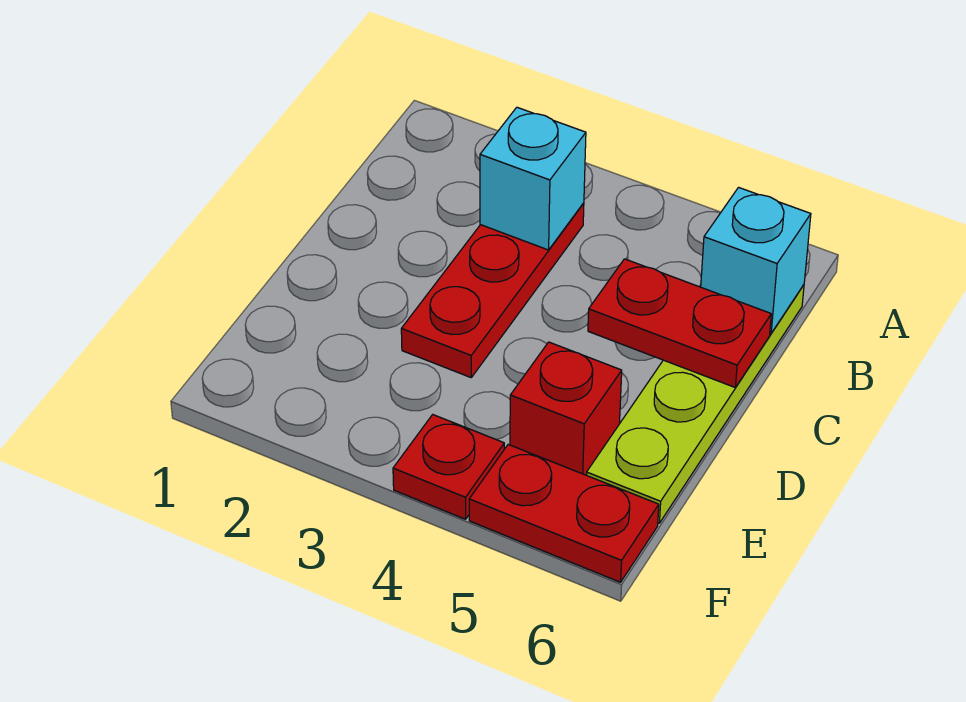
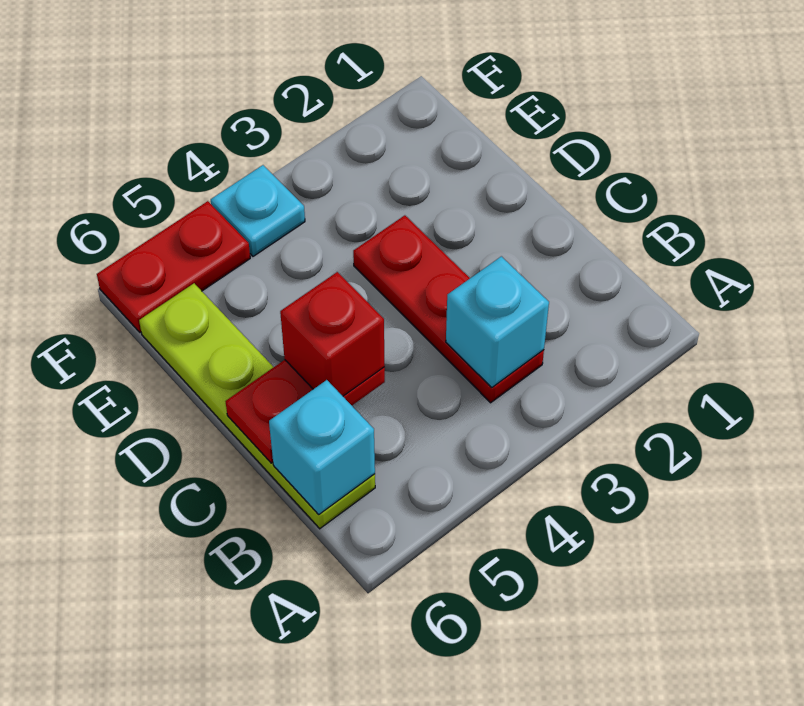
red 1x1 brick [510,342,622,475] -> red 1x1 brick moved to [280,272,385,396]
red 1x1 plate [393,415,504,519] -> cyan 1x1 plate [211,165,305,256]

